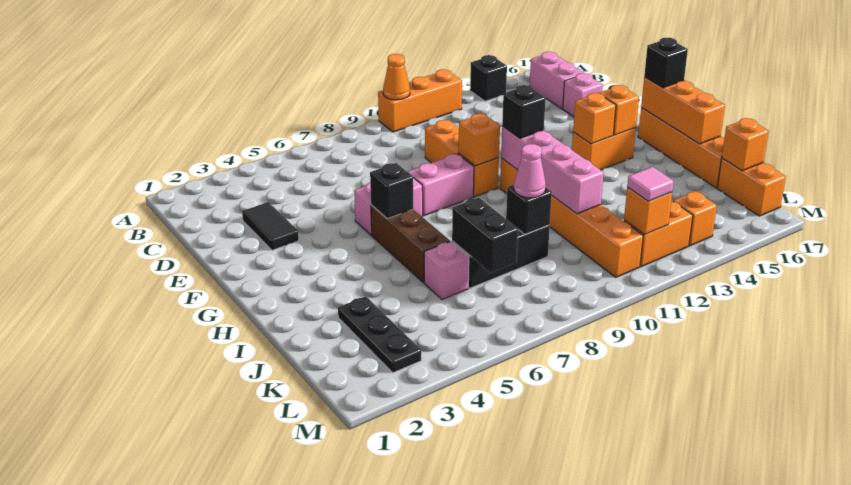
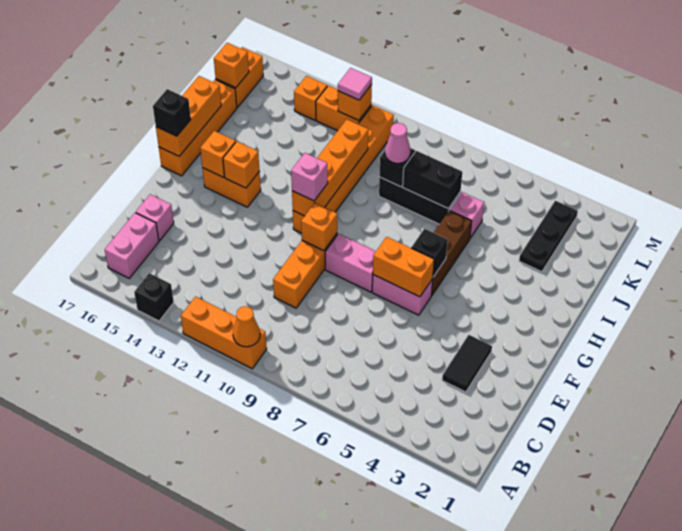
none -> orange 1x2 brick [373,237,434,297]
pink 1x4 brick [501,126,604,214] -> orange 1x4 brick [292,119,368,216]
black 1x1 brick [502,85,546,138] -> pink 1x1 brick [291,153,328,201]
black 1x2 brick [452,198,518,272] -> black 1x2 brick turned to [403,151,462,209]

